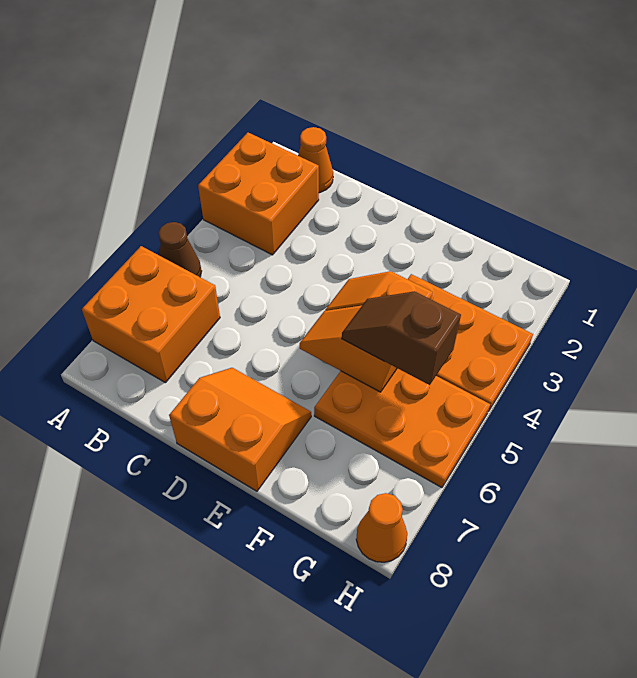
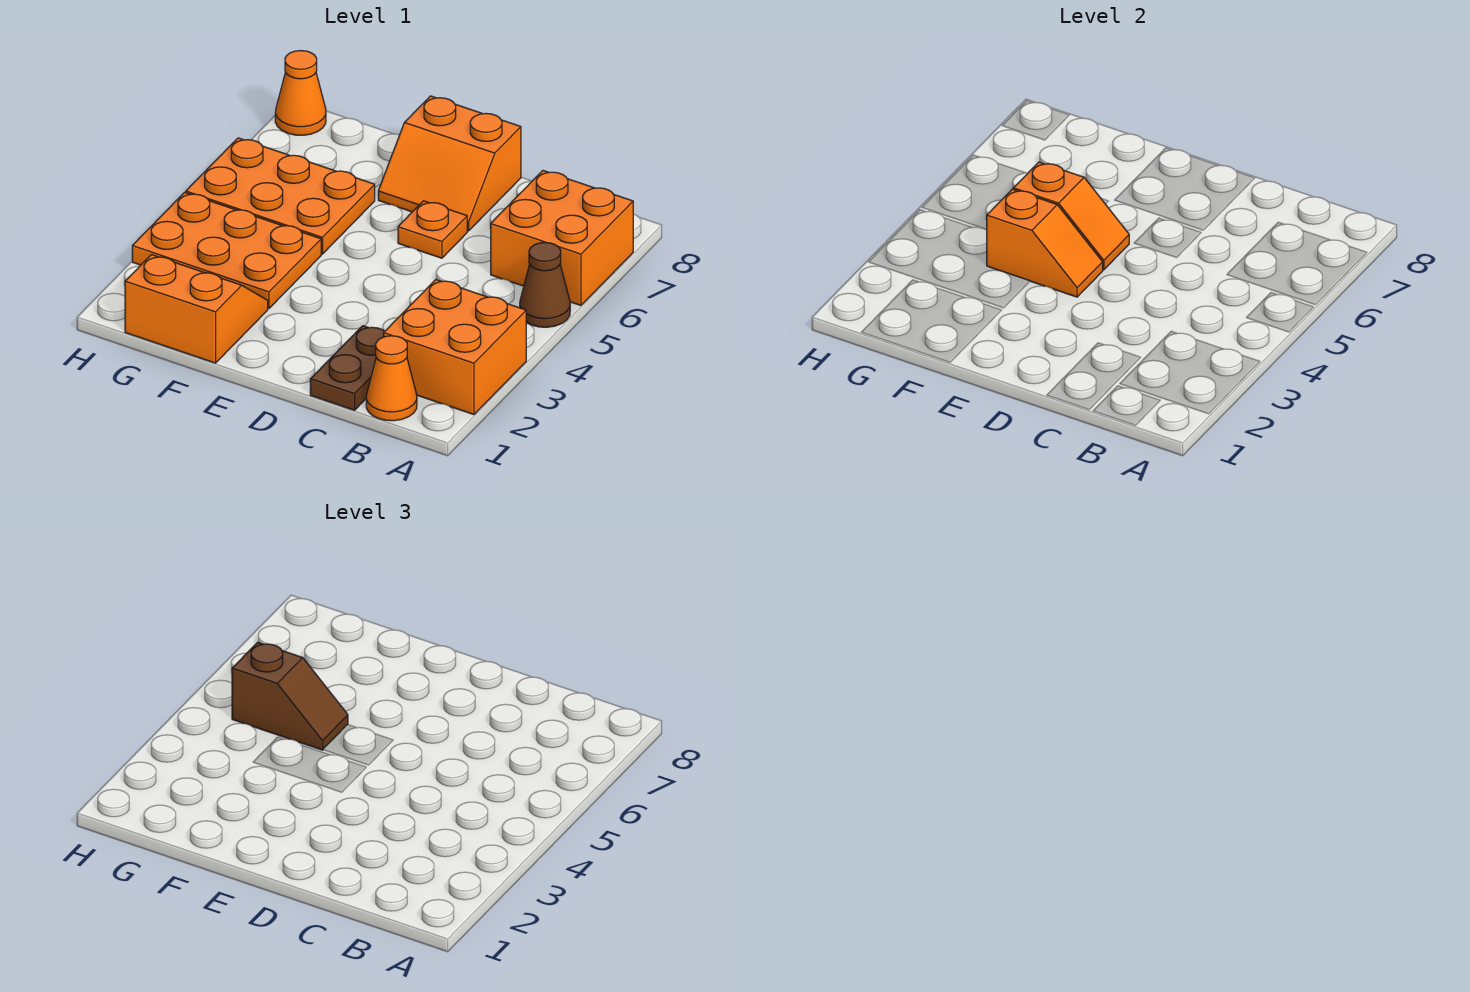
none -> brown 1x2 plate [310,326,385,410]
none -> orange 1x1 plate [398,201,467,258]
none -> orange 2x2 slope [125,255,268,363]

